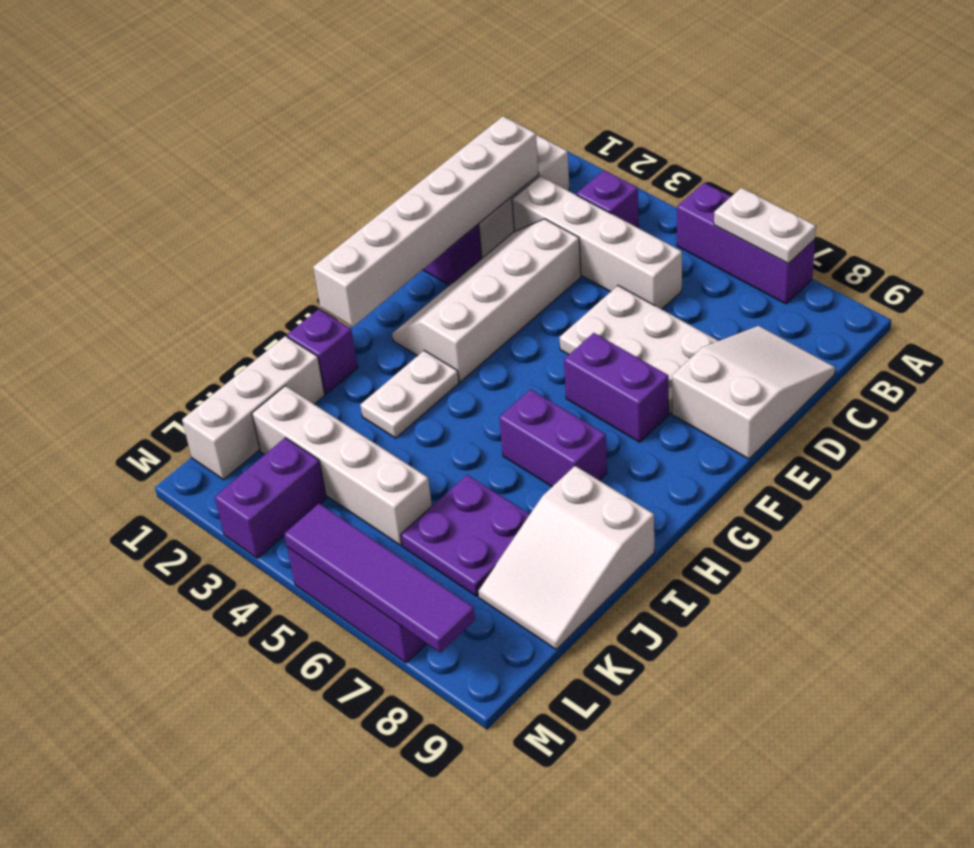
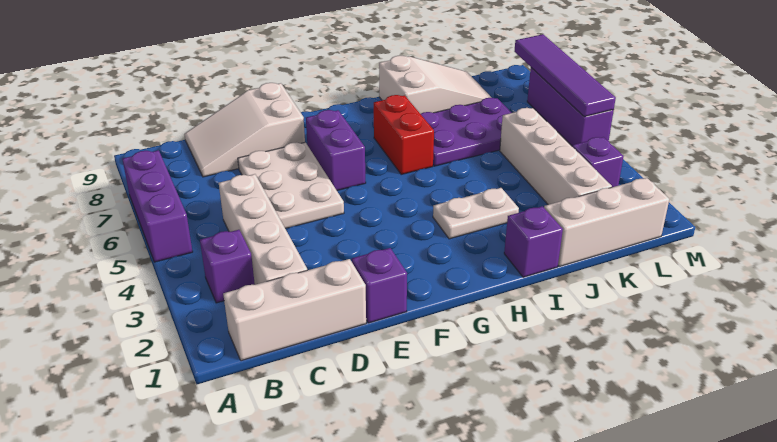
white 1x2 plate [714,188,816,264] -> none
white 1x6 brick [313,116,539,327] -> none
white 2x4 slope [392,219,581,382] -> none
purple 1x2 brick [499,389,607,487] -> red 1x2 brick [374,95,434,174]
purple 2x2 plate [401,475,530,596] -> purple 2x3 plate [421,98,511,166]
purple 1x2 brick [215,438,326,558] -> purple 1x1 brick [572,137,624,187]

